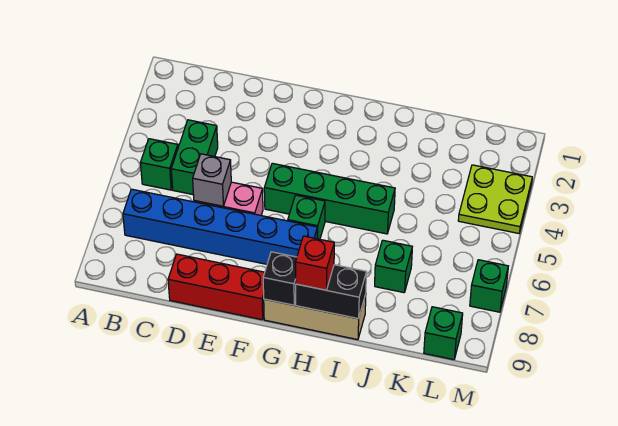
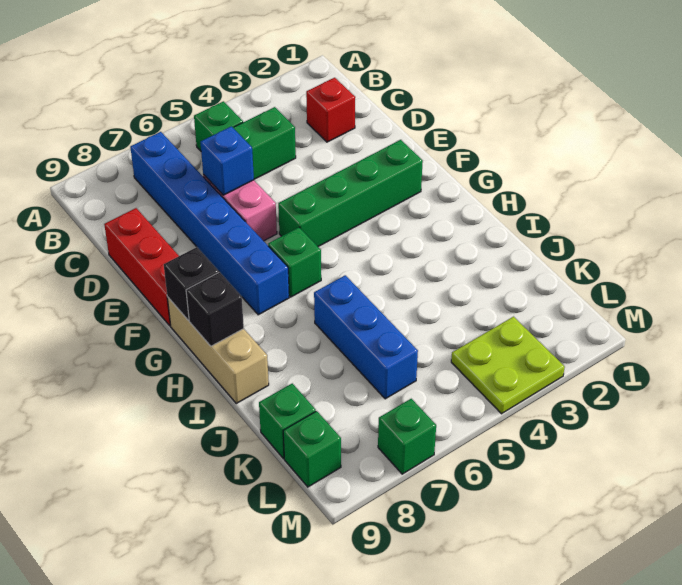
grey 1x1 brick [193,154,231,206] -> blue 1x1 brick [201,126,254,195]
green 1x4 brick [264,163,395,234] -> green 1x4 brick turned to [278,140,423,247]
black 1x2 brick [296,265,367,319] -> black 1x1 brick [186,272,244,346]
red 1x1 brick [295,236,334,290] -> red 1x1 brick moved to [306,78,355,142]
none -> blue 1x3 brick [314,275,418,399]
green 1x1 brick [375,240,412,293] -> green 1x1 brick moved to [259,384,316,458]

